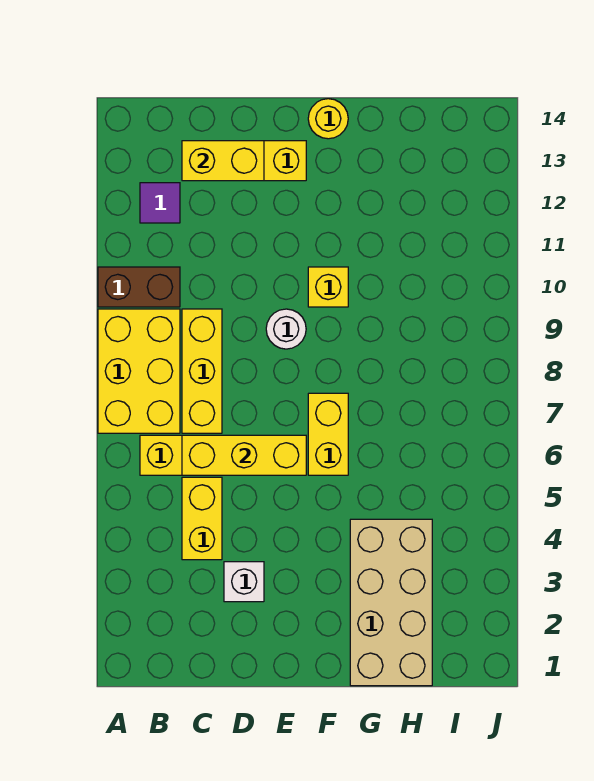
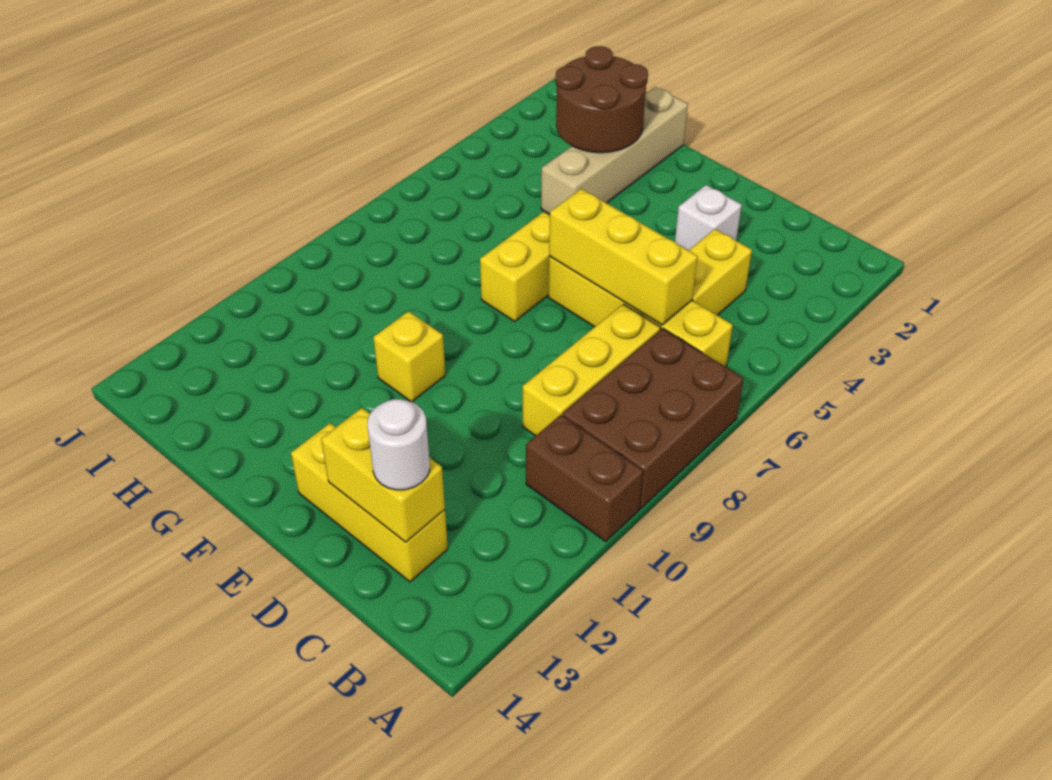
yellow 2x3 brick [98,309,180,433] -> brown 2x3 brick [563,328,744,509]
purple 1x1 tile [140,183,180,223] -> none
white 1x1 round brick [266,309,306,349] -> white 1x1 round brick moved to [367,399,430,490]
yellow 1x1 round brick [308,99,348,139] -> none
tan 2x4 brick [350,519,432,686] -> tan 1x4 brick [541,87,688,214]
none -> brown 2x2 round brick [556,46,648,153]

